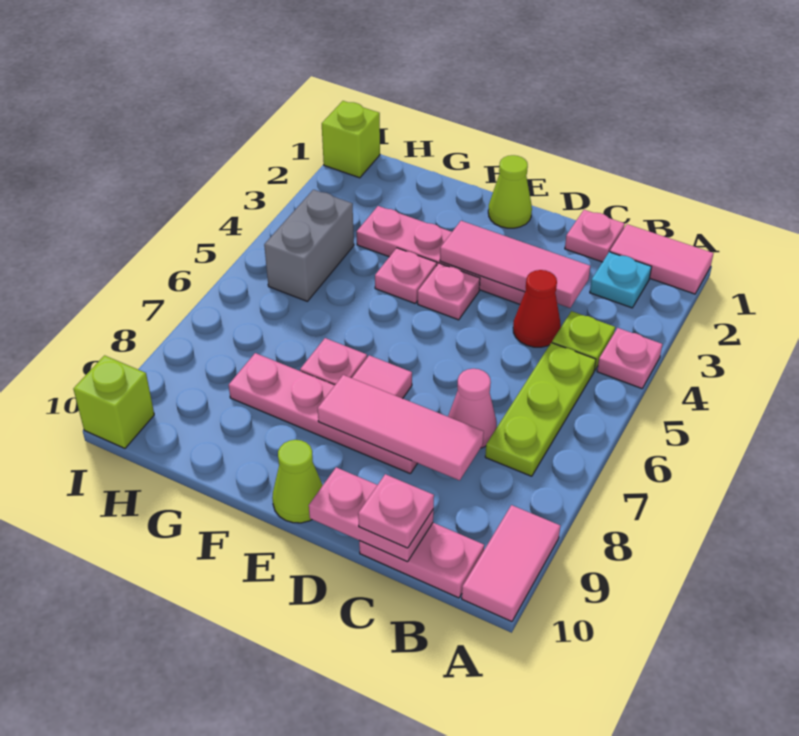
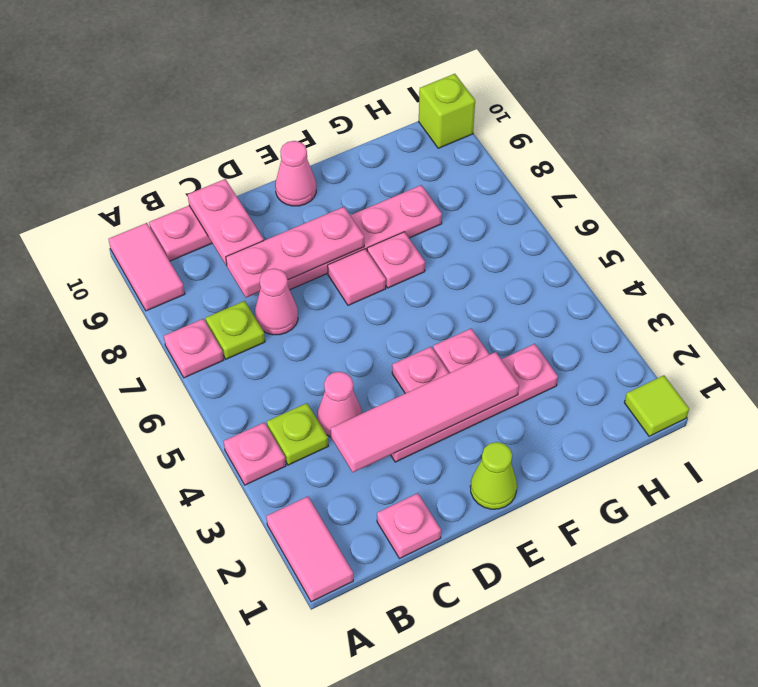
pink 1x2 tile [610,224,714,294] -> pink 1x2 tile turned to [266,497,353,602]
cyan 1x1 plate [590,252,651,308] -> none
lime 1x3 plate [485,343,596,476] -> lime 1x1 plate [206,301,265,359]
pink 1x3 tile [440,221,590,308] -> pink 1x4 tile [331,352,519,472]
red 1x1 cone [513,270,561,347] -> pink 1x1 cone [318,372,362,437]
pink 1x3 tile [318,375,484,480] -> pink 1x3 plate [226,207,364,298]
pink 1x2 plate [309,467,433,562] -> pink 1x2 plate turned to [188,179,264,266]
pink 1x1 plate [358,474,434,548] -> pink 1x1 plate moved to [164,319,224,378]
lime 1x1 cone [272,440,323,523] -> pink 1x1 cone [275,141,316,206]
grey 1x2 brick [264,190,354,301] -> none
lime 1x1 brick [322,101,380,178] -> lime 1x1 tile [624,375,689,436]

